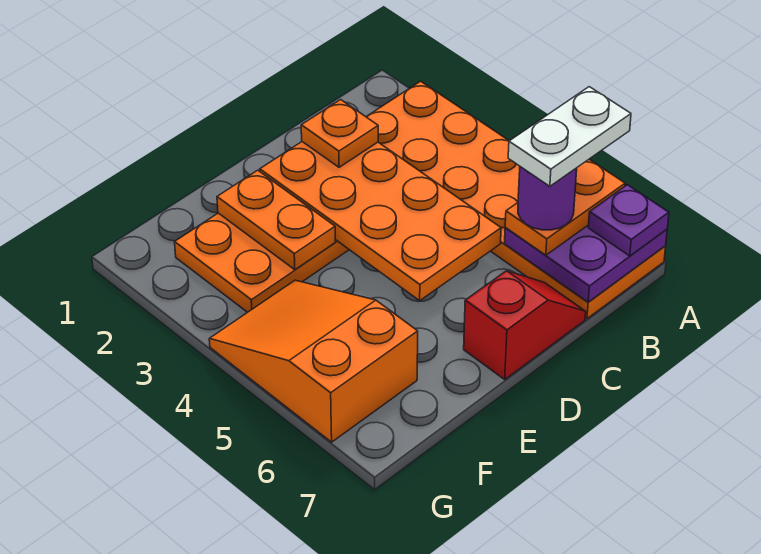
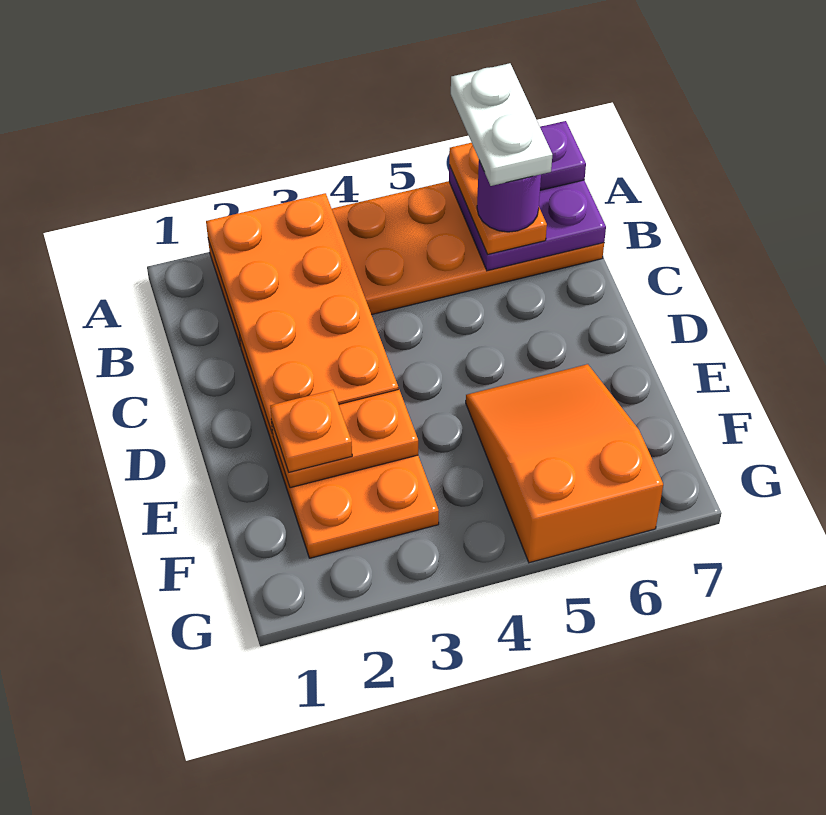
orange 2x4 plate [260,142,501,301] -> orange 2x4 plate turned to [206,193,398,433]
orange 1x1 plate [301,100,378,167] -> orange 1x1 plate moved to [270,390,352,472]
red 1x2 slope [464,271,586,379] -> none
orange 2x3 slope [209,280,418,442] -> orange 2x3 slope turned to [466,364,663,563]

